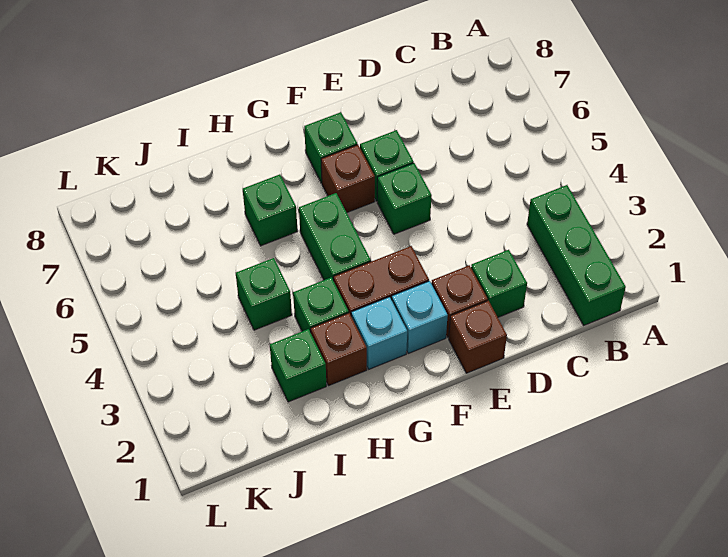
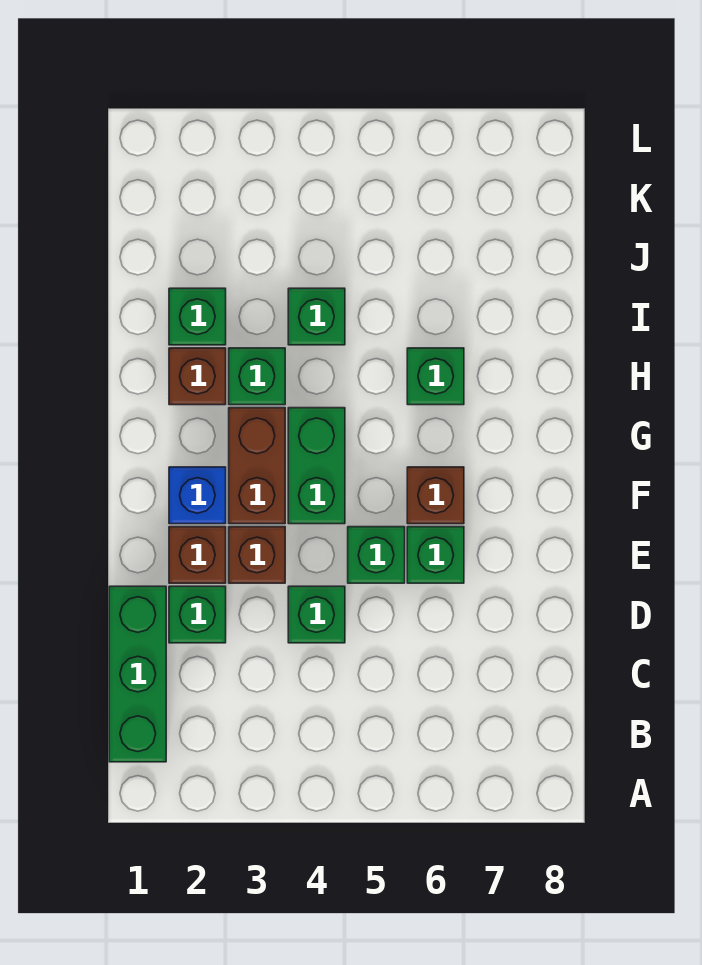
green 1x3 brick [527,185,626,325] -> green 1x3 brick turned to [109,586,166,762]
brown 1x1 brick [449,301,507,373] -> brown 1x1 brick moved to [229,527,285,583]
cyan 1x1 brick [392,281,448,353] -> blue 1x1 brick [169,467,226,524]
green 1x1 brick [304,112,357,183] -> green 1x1 brick moved to [288,586,345,643]
cyan 1x1 brick [351,297,407,369] -> none
green 1x2 brick [299,193,371,281] -> green 1x2 brick turned to [288,408,345,524]

